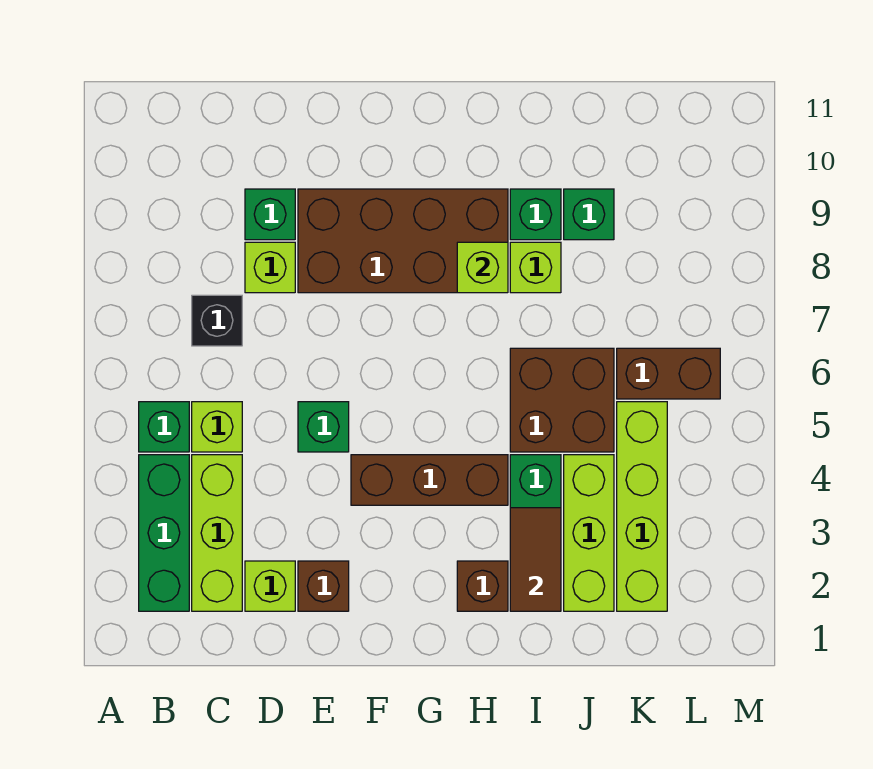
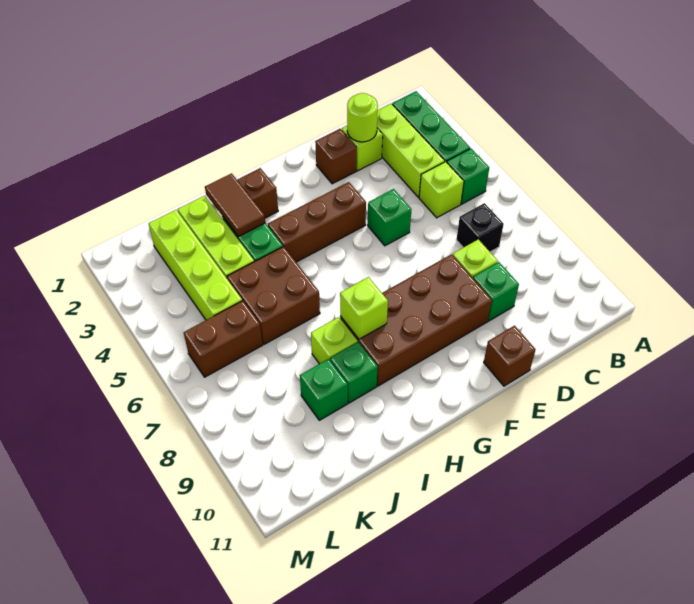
none -> lime 1x1 round brick [347,93,378,142]
none -> brown 1x1 brick [484,326,536,386]

